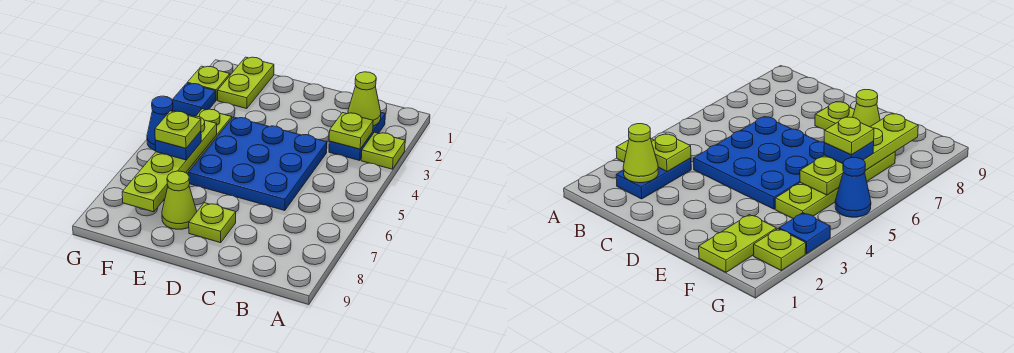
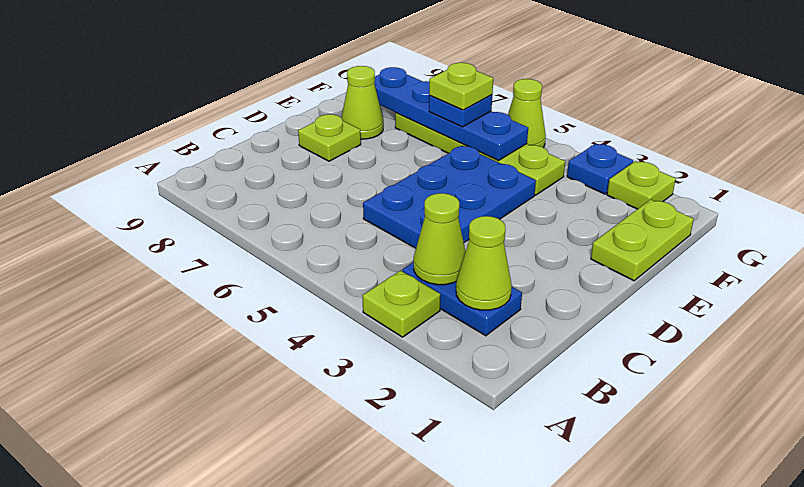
lime 1x1 plate [329,113,373,149] -> lime 1x1 cone [414,193,466,285]
blue 3x3 plate [188,117,327,211] -> blue 2x3 plate [363,146,536,248]
lime 1x2 plate [218,57,274,109] -> lime 1x2 plate turned to [591,199,694,281]
lime 1x4 plate [122,116,217,212] -> blue 1x4 plate [374,67,528,160]
blue 1x1 cone [147,96,173,151] -> lime 1x1 cone [508,79,546,148]

